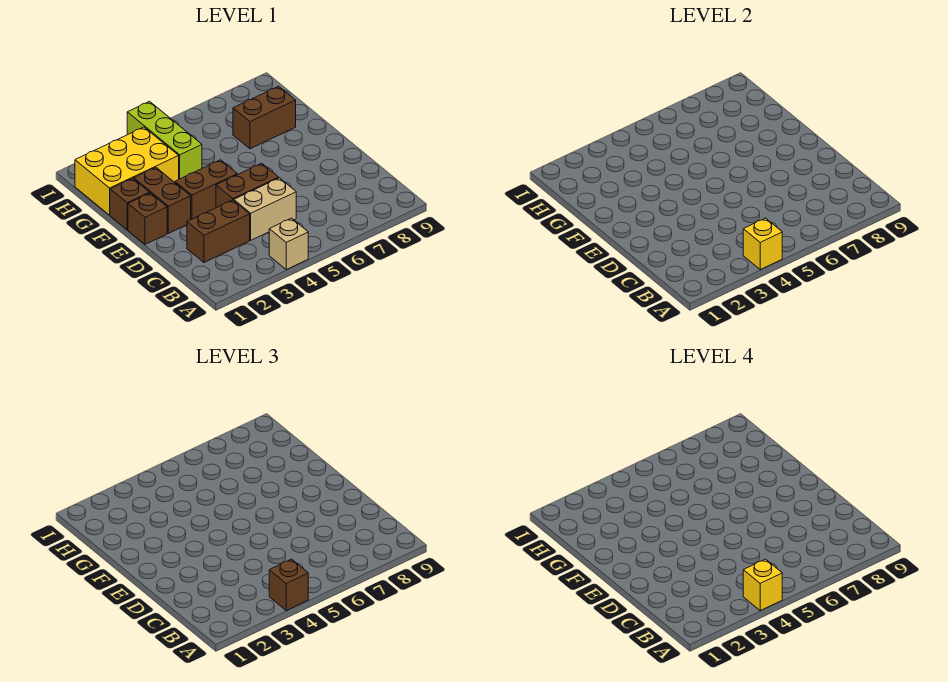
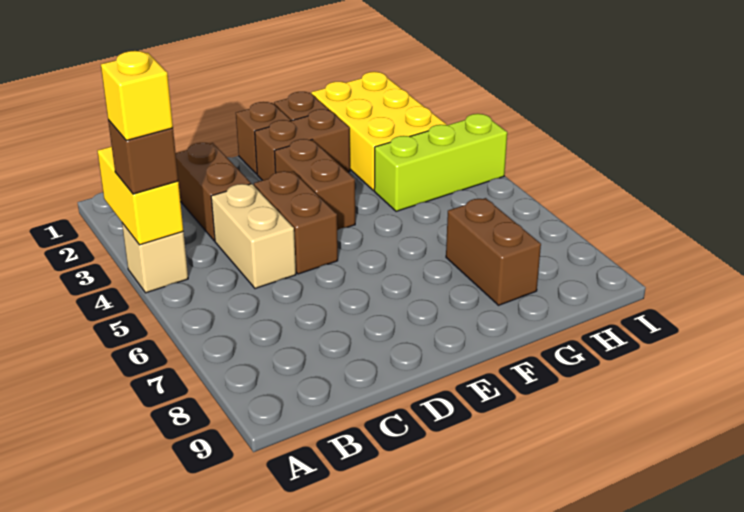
yellow 1x1 brick [743,218,782,269] -> yellow 1x2 brick [97,146,183,245]

